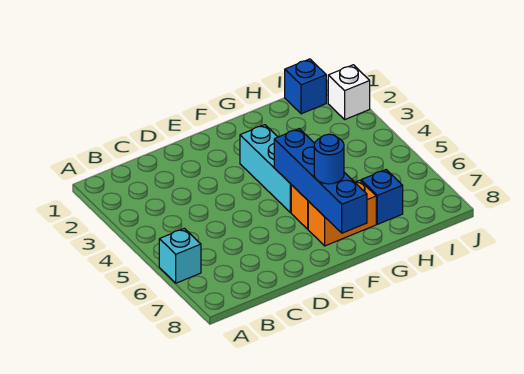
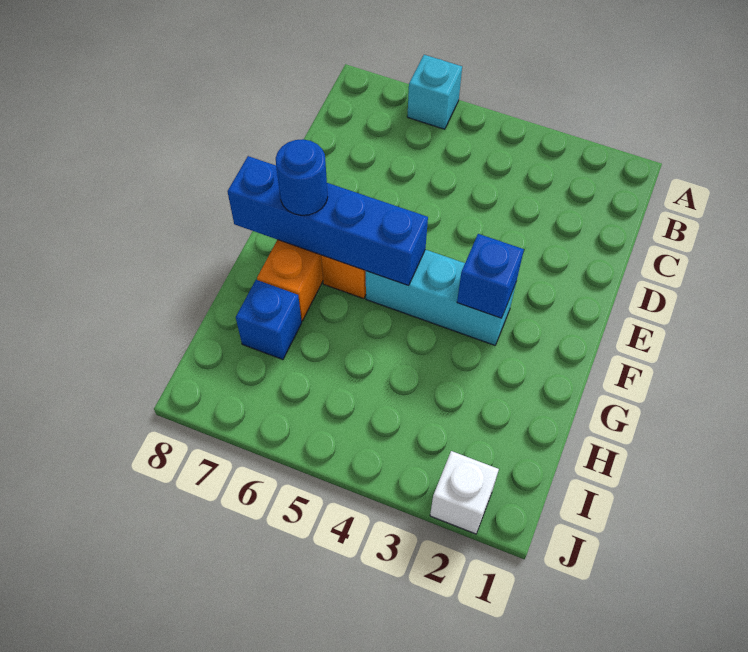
blue 1x1 brick [285,59,326,114] -> blue 1x1 brick moved to [457,234,524,318]

